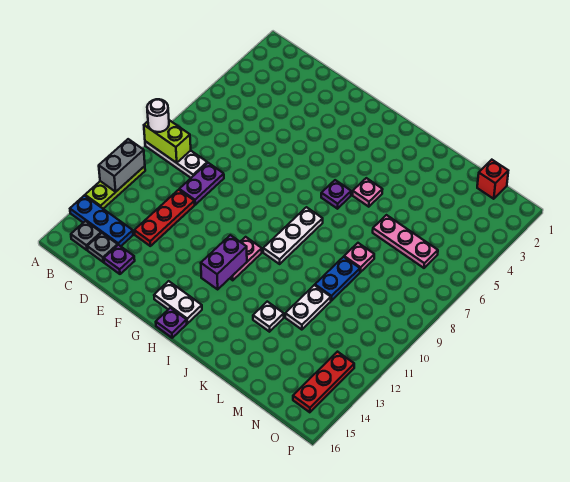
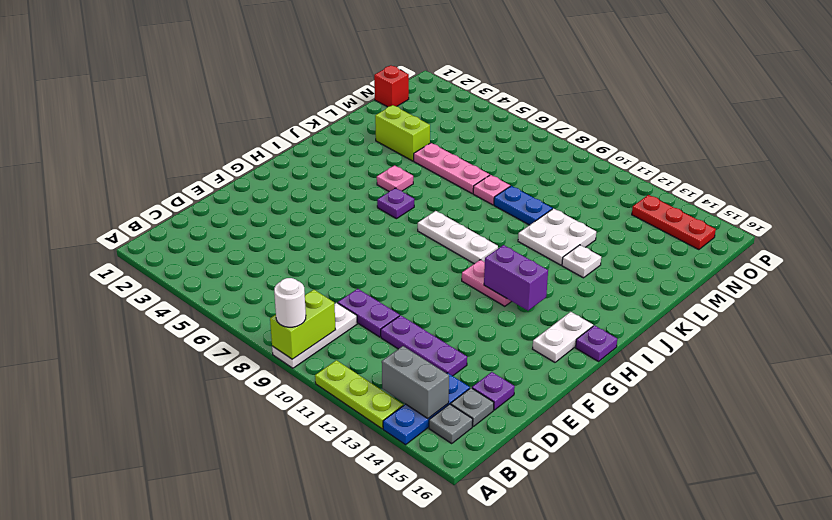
grey 1x2 brick [99,139,145,192] -> grey 1x2 brick moved to [382,346,449,419]
red 1x3 plate [134,190,195,246] -> purple 1x3 plate [381,315,467,376]
none -> lime 1x2 brick [375,105,430,161]
pink 1x3 plate [373,215,438,268] -> pink 1x3 plate turned to [414,143,490,194]
white 1x2 plate [285,285,331,330] -> white 2x2 plate [518,209,596,265]

